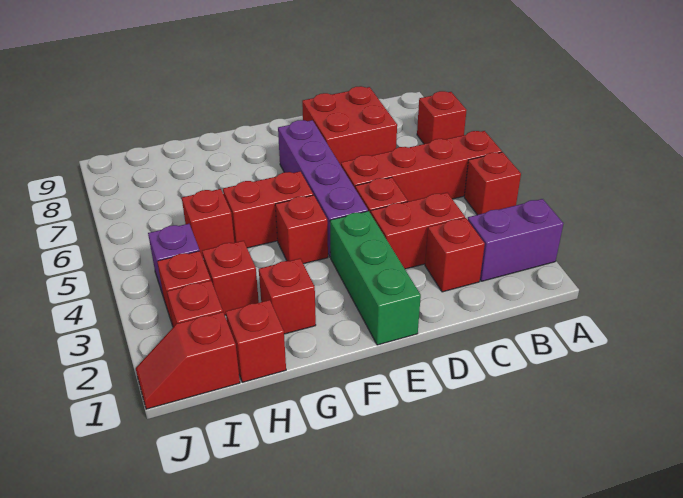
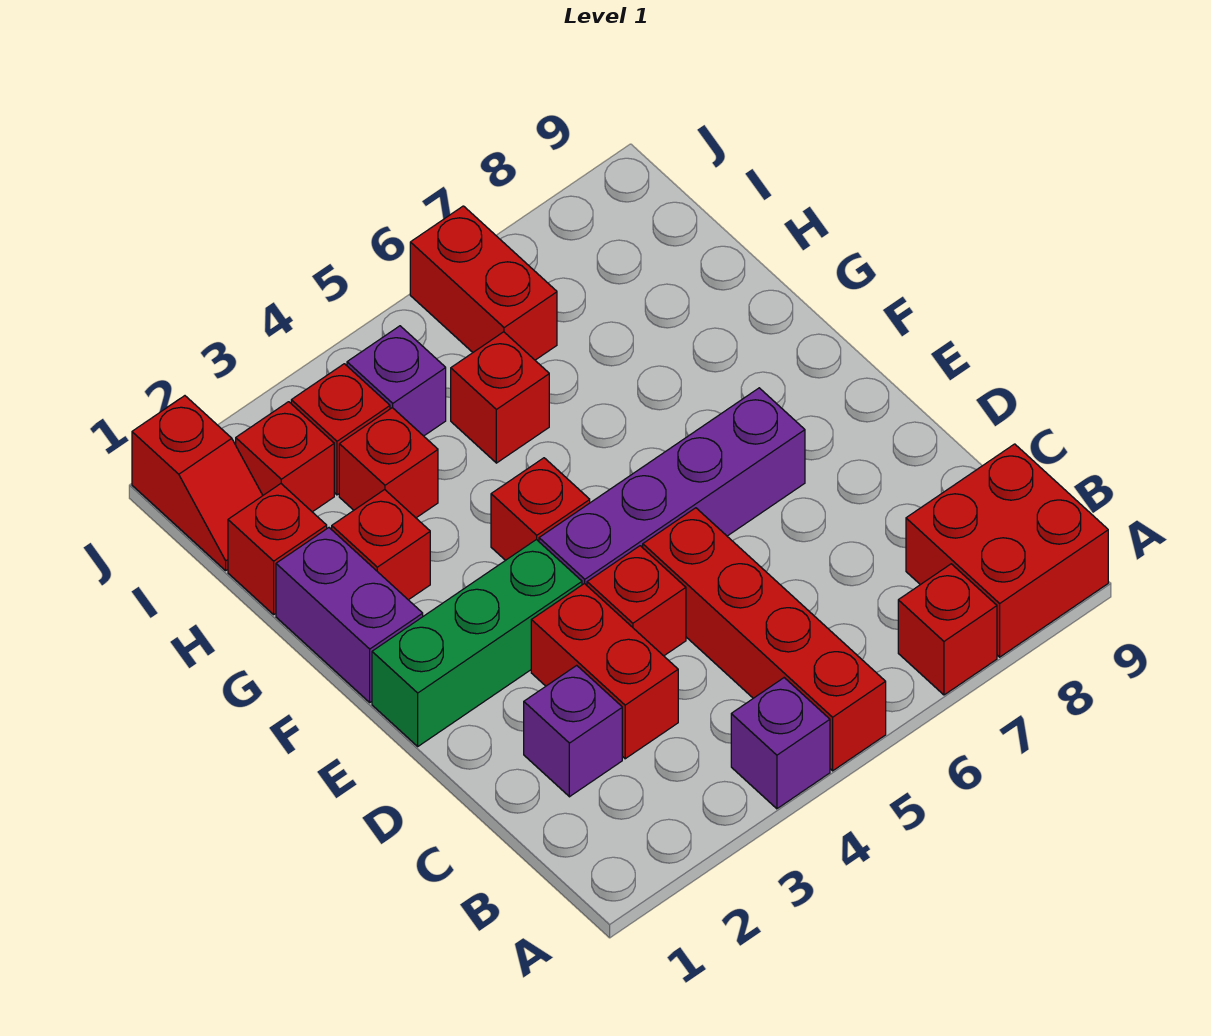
purple 1x2 brick [468,199,563,281] -> purple 1x2 brick moved to [276,528,423,702]
red 1x1 brick [464,152,521,215] -> purple 1x1 brick [731,678,830,809]
red 1x1 brick [425,218,485,292] -> purple 1x1 brick [524,665,622,797]
red 2x2 brick [302,86,397,165] -> red 2x2 brick moved to [906,444,1108,657]
red 1x2 brick [223,171,313,248] -> red 1x2 brick moved to [410,206,557,360]
red 1x2 slope [136,312,240,409] -> red 1x2 slope turned to [132,396,263,570]

